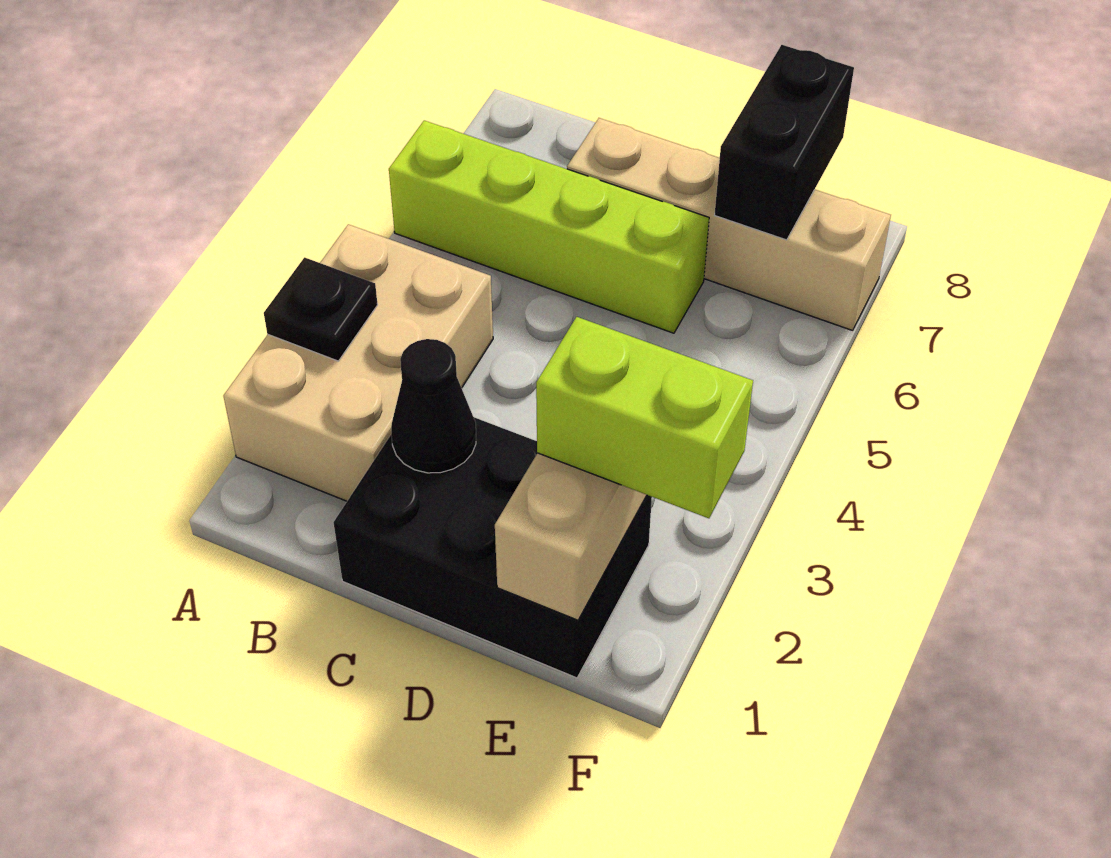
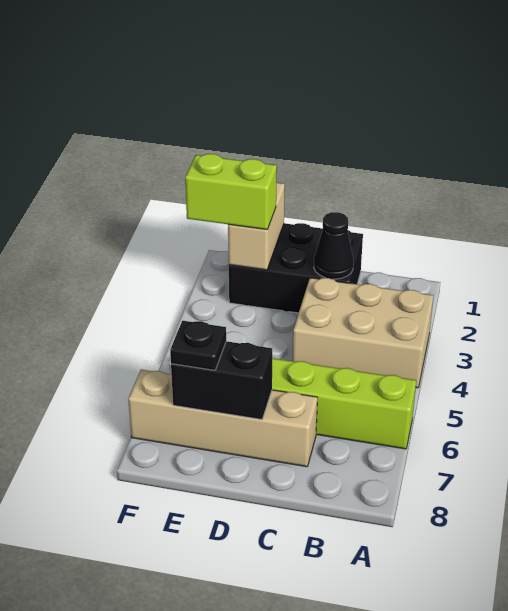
tan 2x3 brick [223,224,493,501] -> tan 2x3 brick turned to [293,278,433,388]
black 1x1 plate [264,257,378,361] -> black 1x1 plate moved to [170,321,226,370]
black 1x2 brick [715,45,854,240] -> black 1x2 brick turned to [171,341,272,420]

